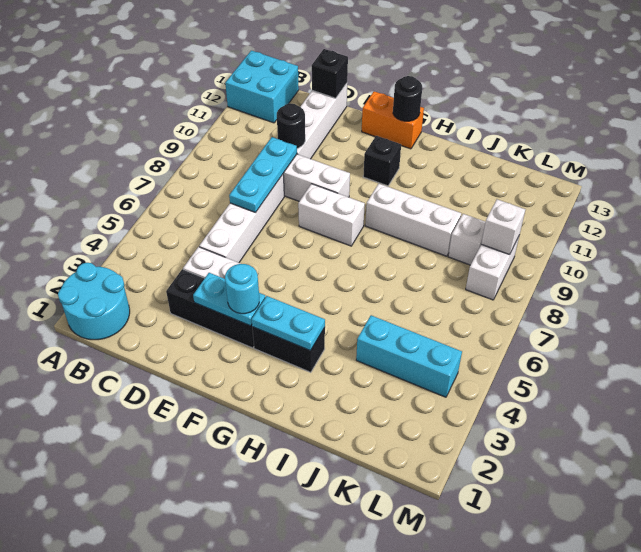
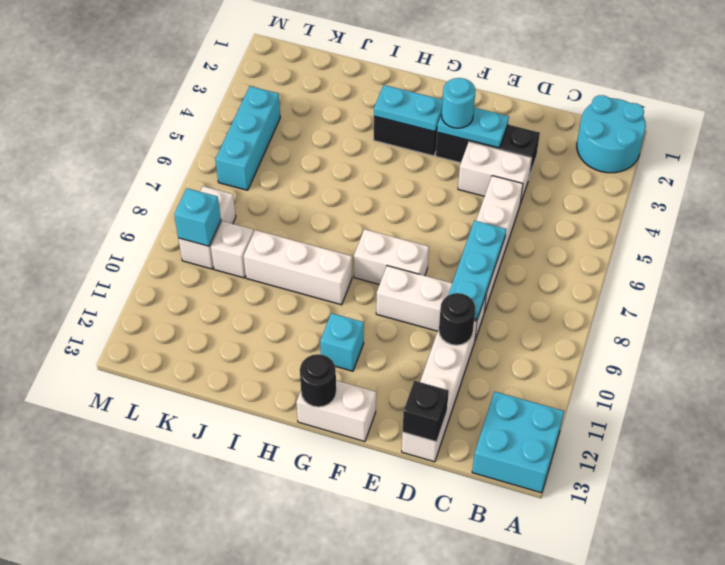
orange 1x2 brick [362,91,424,149] -> white 1x2 brick [296,381,376,442]
black 1x1 brick [363,136,401,186] -> cyan 1x1 brick [320,313,364,371]
cyan 1x3 brick [356,315,462,397] -> cyan 1x3 brick turned to [215,86,280,190]
white 1x1 brick [481,199,526,255] -> cyan 1x1 brick [174,188,221,246]

